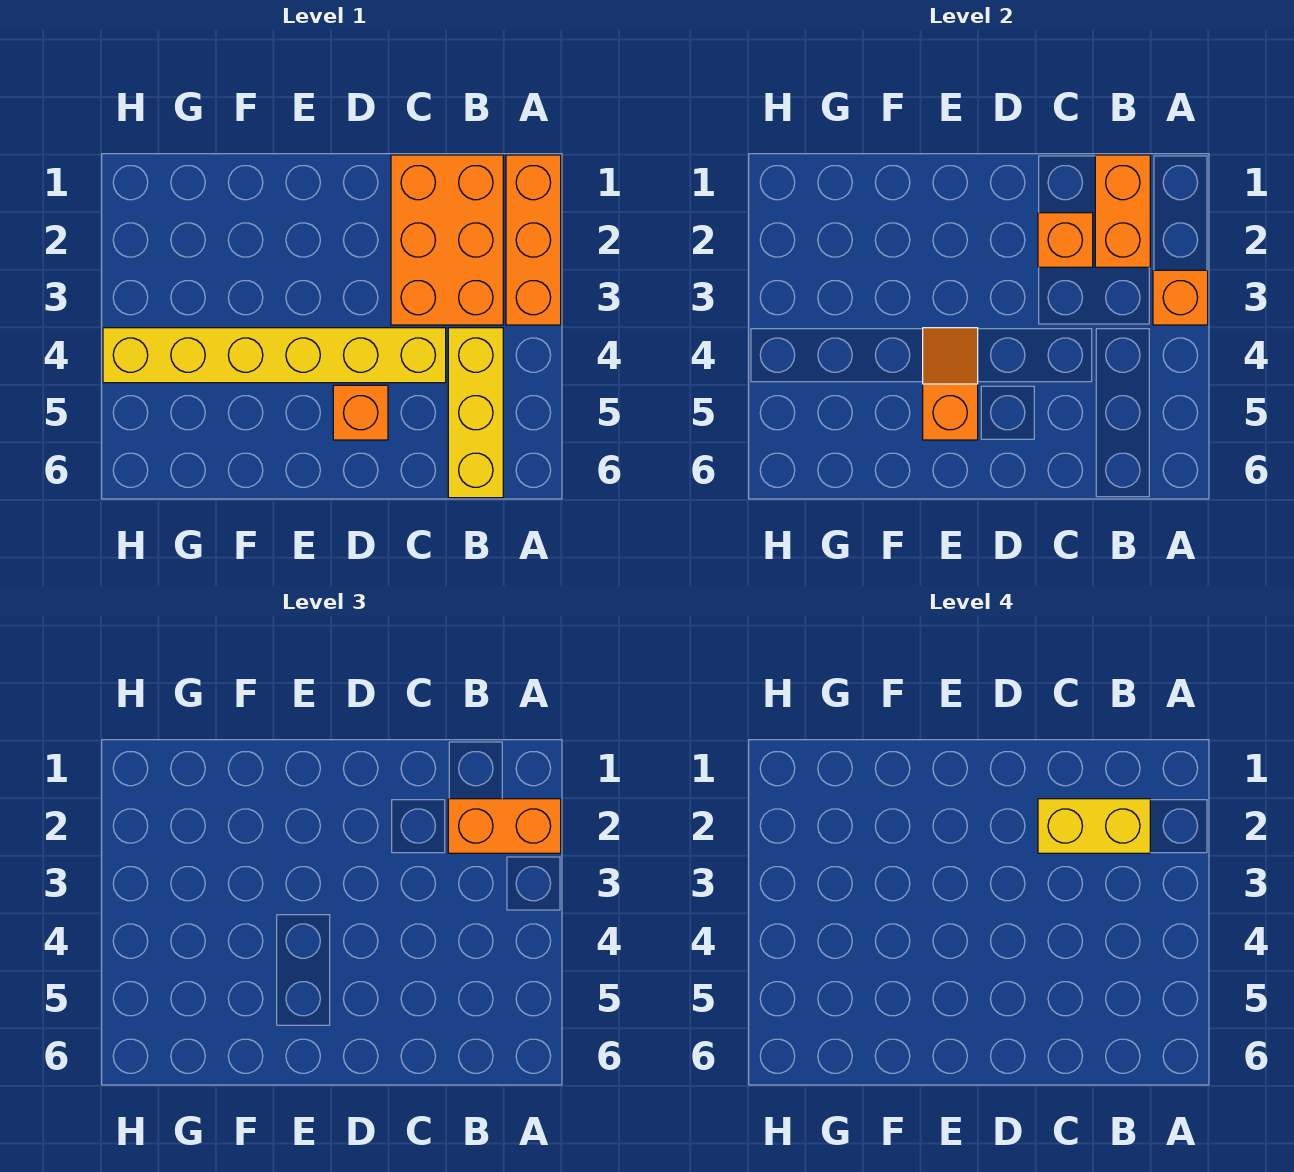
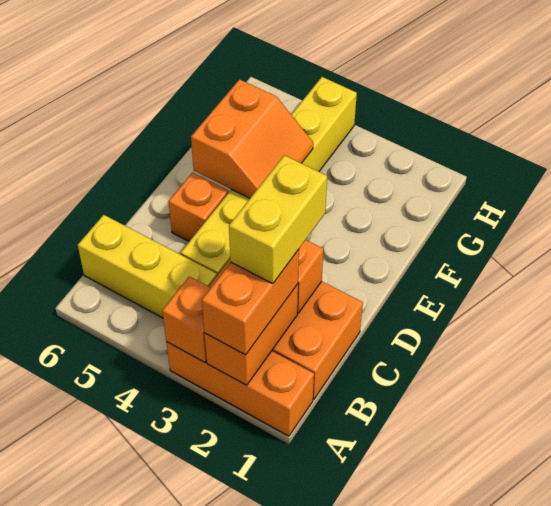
orange 1x2 brick [1095,155,1150,267] -> orange 1x2 brick turned to [205,284,298,385]
orange 1x2 slope [923,328,978,440] -> orange 2x2 slope [191,79,313,198]

